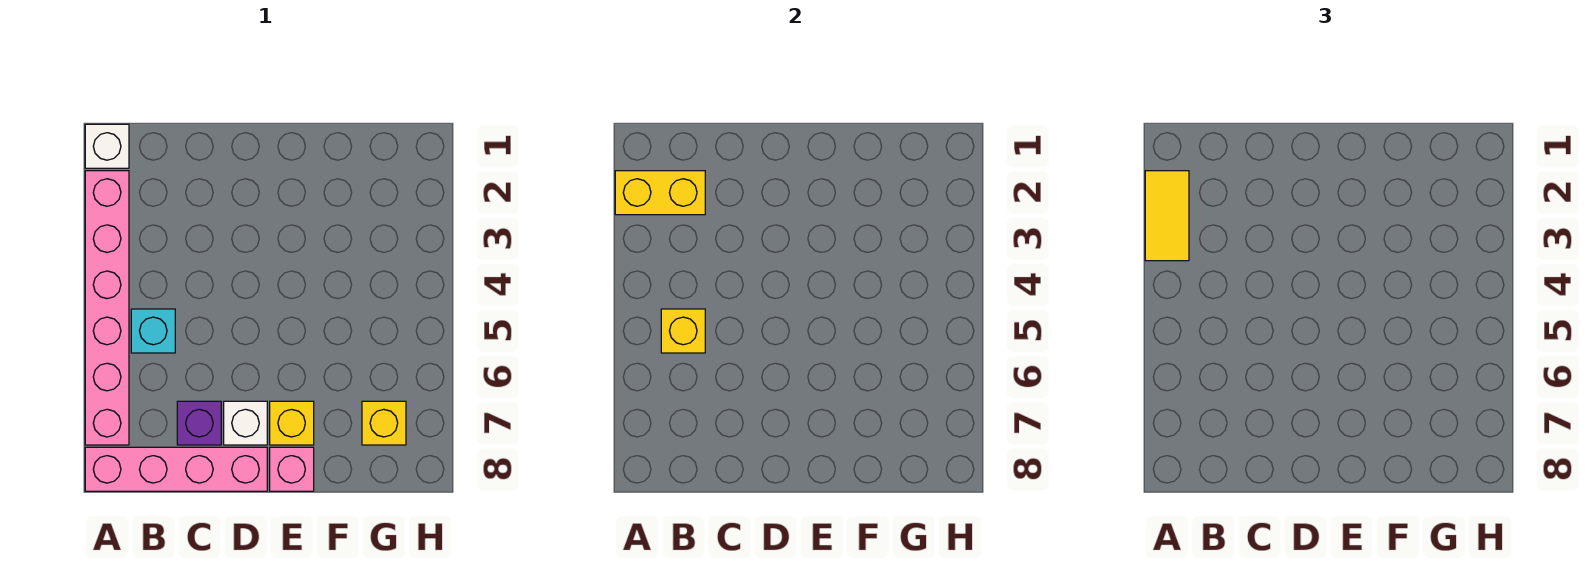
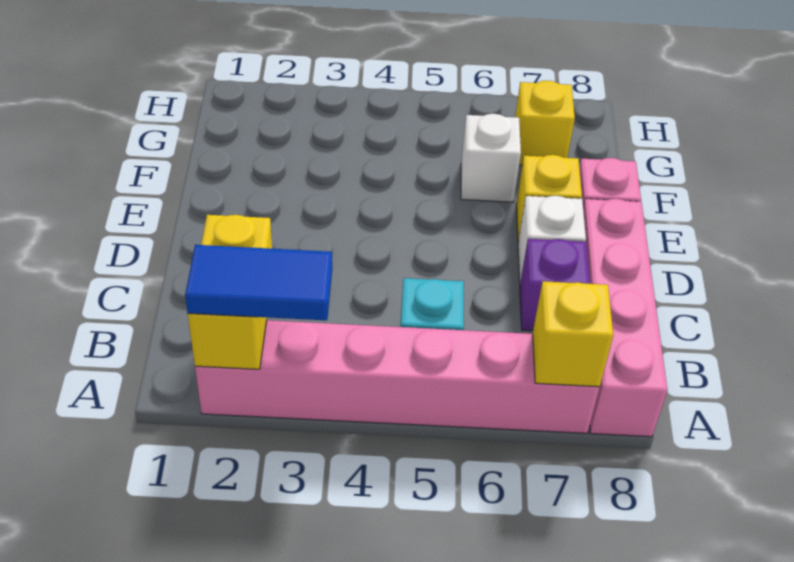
white 1x1 brick [85,124,129,168] -> white 1x1 brick moved to [461,114,521,202]
yellow 1x2 tile [1145,171,1189,261] -> blue 1x2 tile [185,245,332,320]
yellow 1x1 brick [661,309,705,353] -> yellow 1x1 brick moved to [533,281,613,387]

